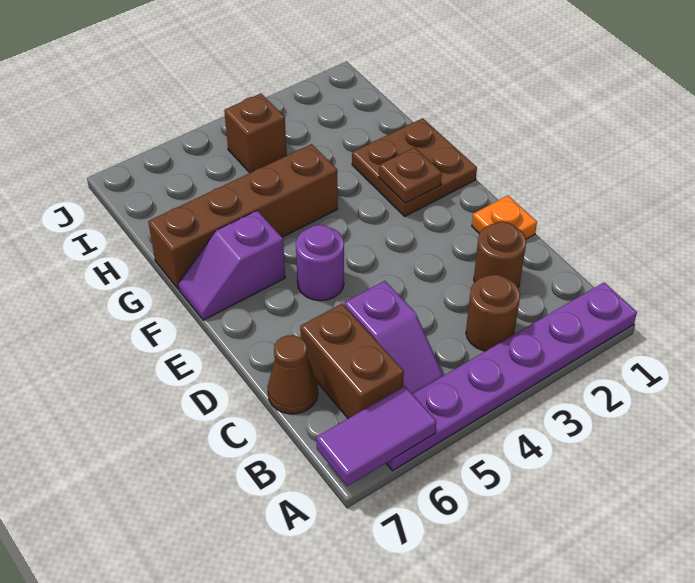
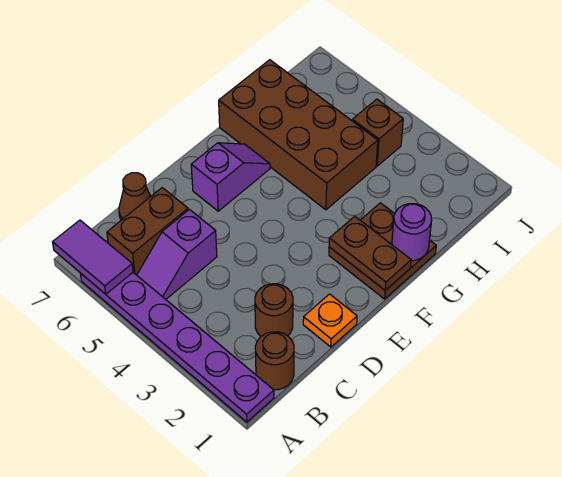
brown 1x1 round brick [466,275,520,351] -> brown 1x1 round brick moved to [255,332,294,390]
purple 1x1 round brick [296,225,344,301] -> purple 1x1 round brick moved to [392,204,432,261]
brown 1x1 plate [379,147,442,203] -> brown 1x2 plate [329,216,411,290]
purple 1x2 slope [178,211,285,320] -> purple 1x2 slope turned to [191,143,270,211]
brown 1x4 brick [148,144,338,289] -> brown 2x4 brick [219,60,378,210]

